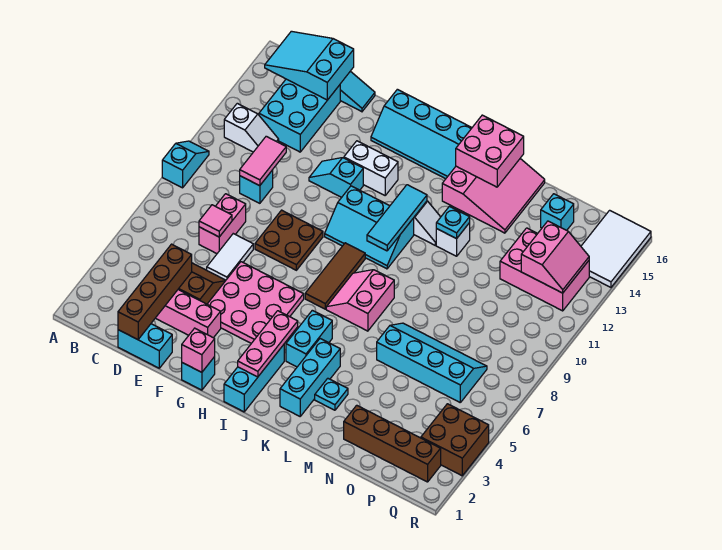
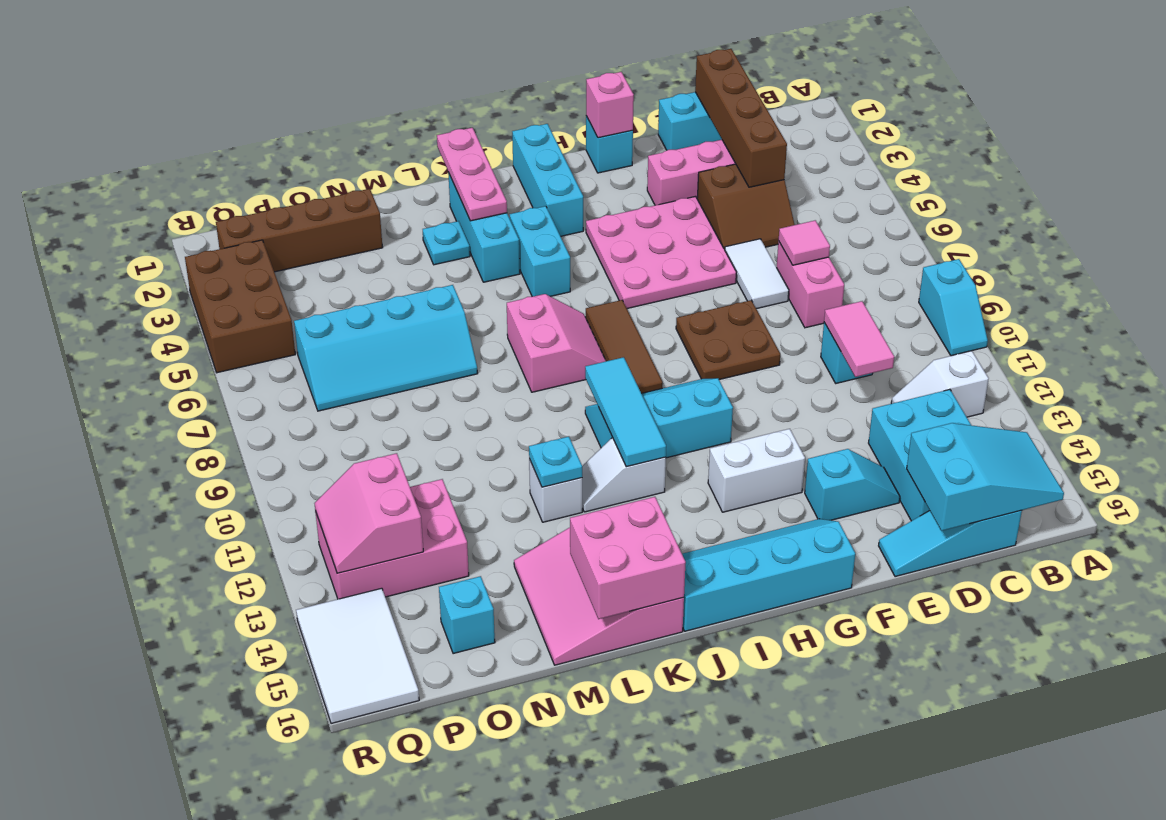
cyan 1x2 slope [309,158,363,197] -> cyan 1x2 slope moved to [805,449,900,520]
pink 1x3 plate [238,311,298,377] -> pink 1x3 plate moved to [437,128,507,221]
brown 2x2 brick [421,404,489,476] -> brown 2x3 brick [185,240,295,373]

